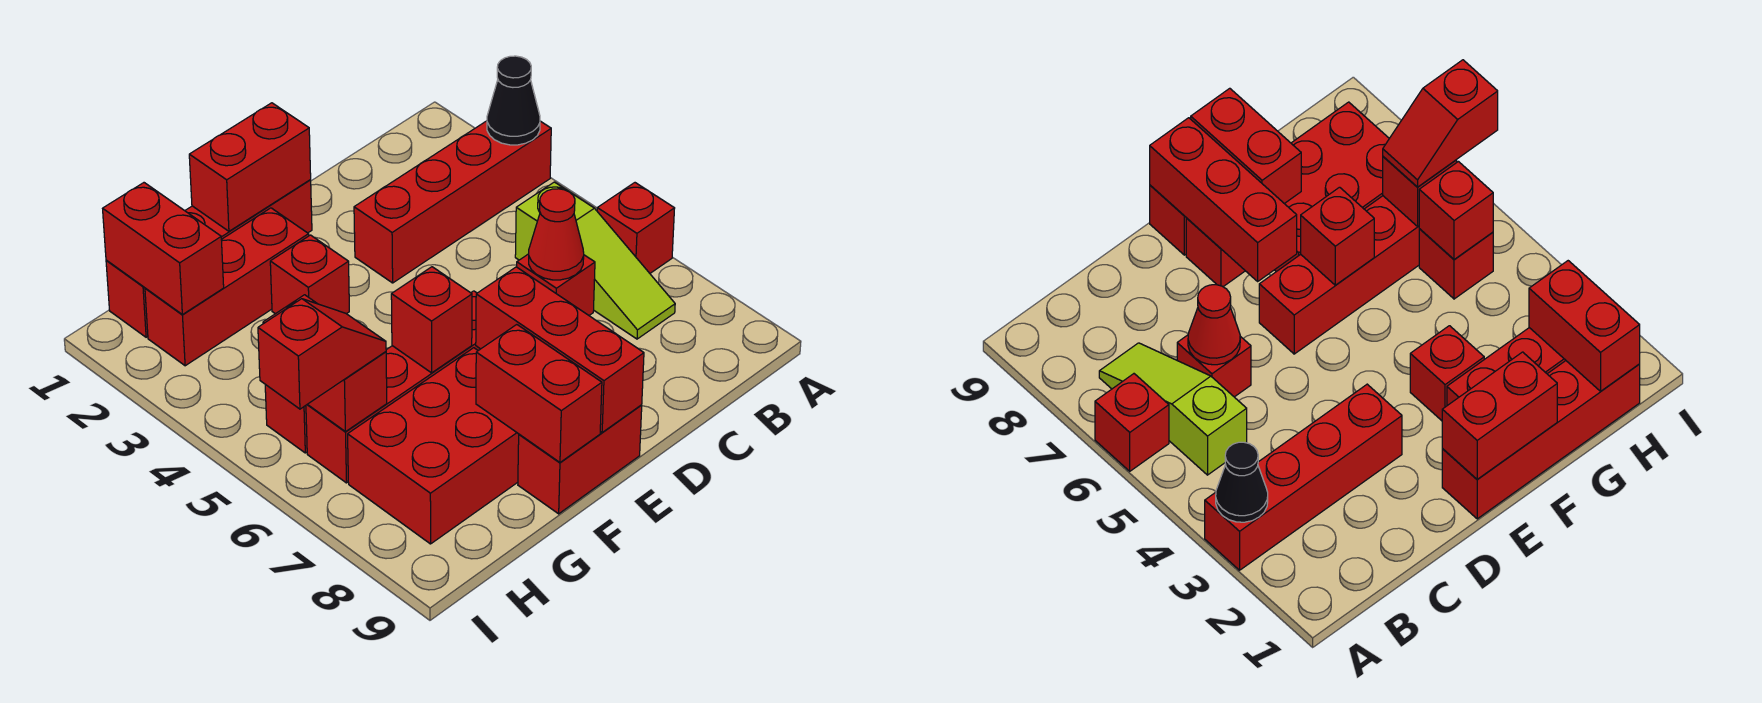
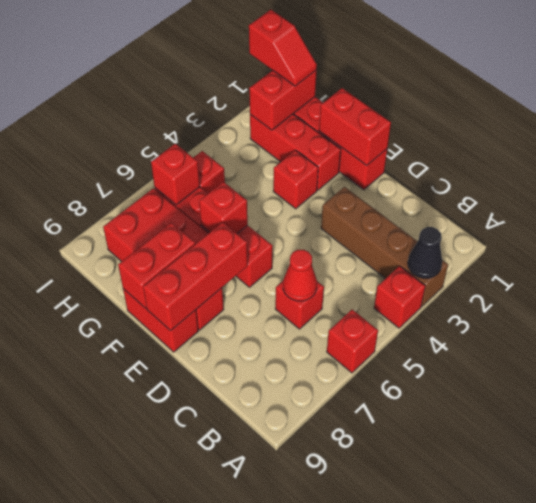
red 1x4 brick [354,121,551,283] -> brown 1x4 brick [321,187,448,307]
lime 1x3 slope [515,182,675,339] -> none
red 1x1 brick [1419,162,1493,259] -> red 1x1 brick moved to [374,266,425,328]
red 1x2 slope [258,299,386,409] -> red 1x2 slope moved to [249,10,317,86]

